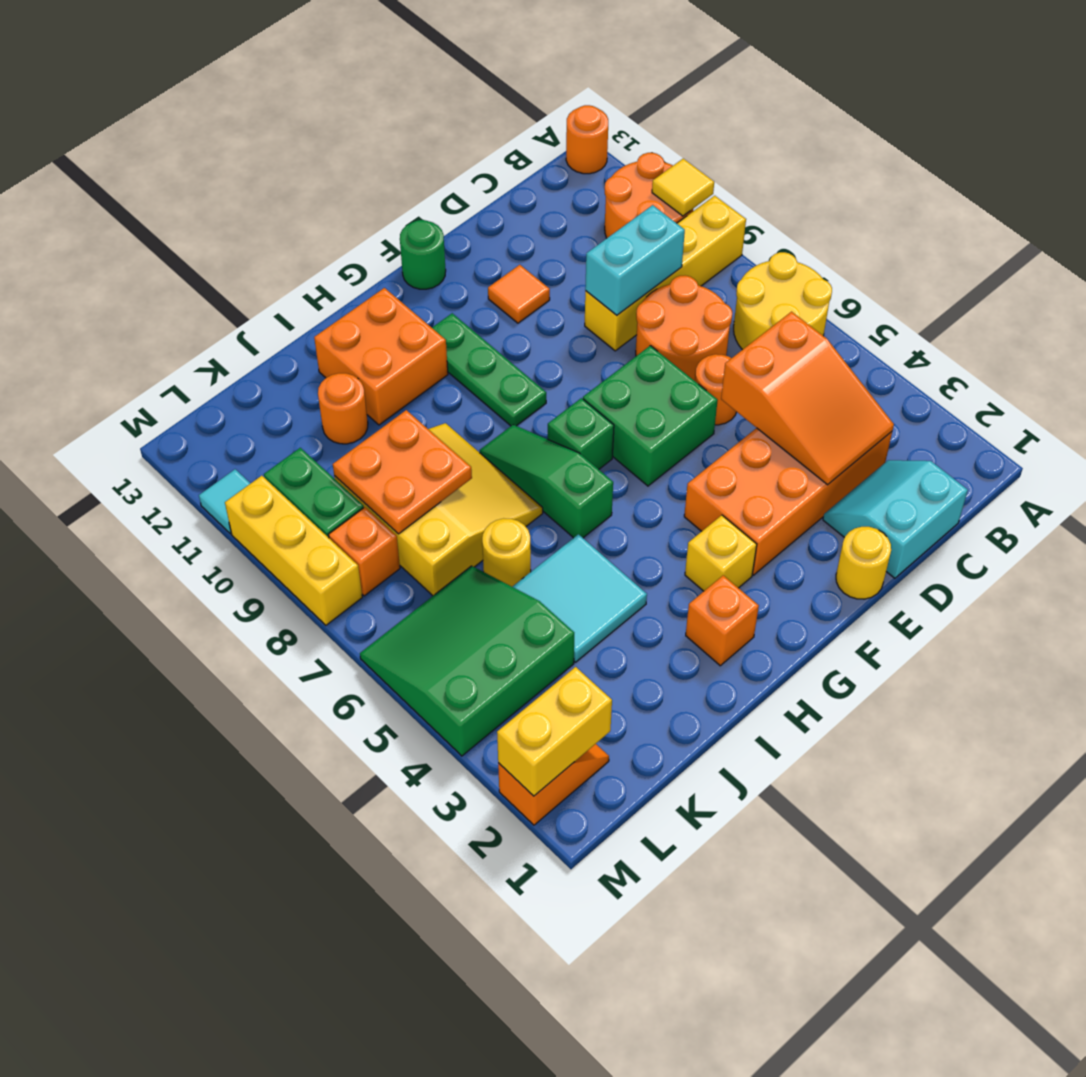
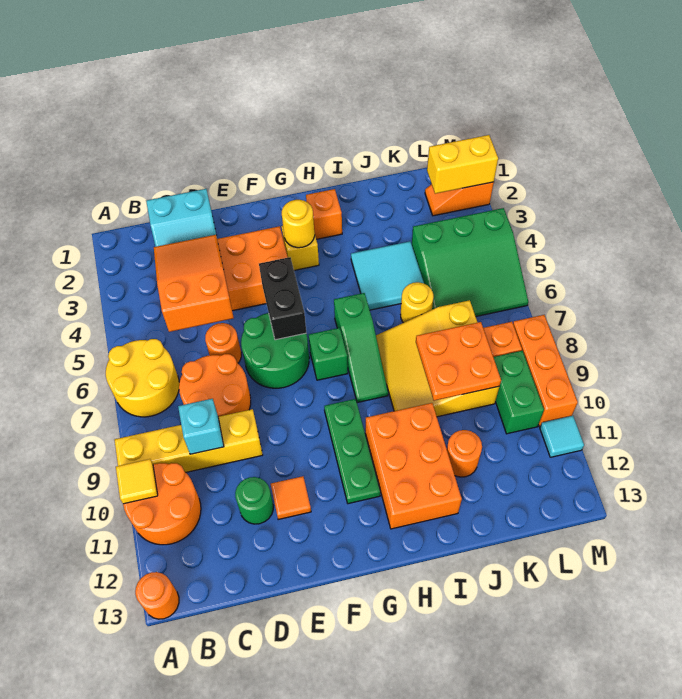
cyan 1x2 brick [585,205,685,315] -> cyan 1x1 brick [178,399,224,454]
yellow 1x1 round brick [836,527,891,599] -> yellow 1x1 round brick moved to [282,200,315,248]
green 2x2 brick [583,346,718,486] -> green 2x2 round brick [241,313,309,388]
none -> black 1x2 brick [259,257,306,340]
green 1x1 round brick [400,220,446,289] -> green 1x1 round brick moved to [235,477,273,524]
orange 2x2 brick [314,288,448,425] -> orange 2x3 brick [365,403,462,529]
yellow 1x3 brick [225,476,362,625] -> orange 1x3 brick [513,315,578,426]

